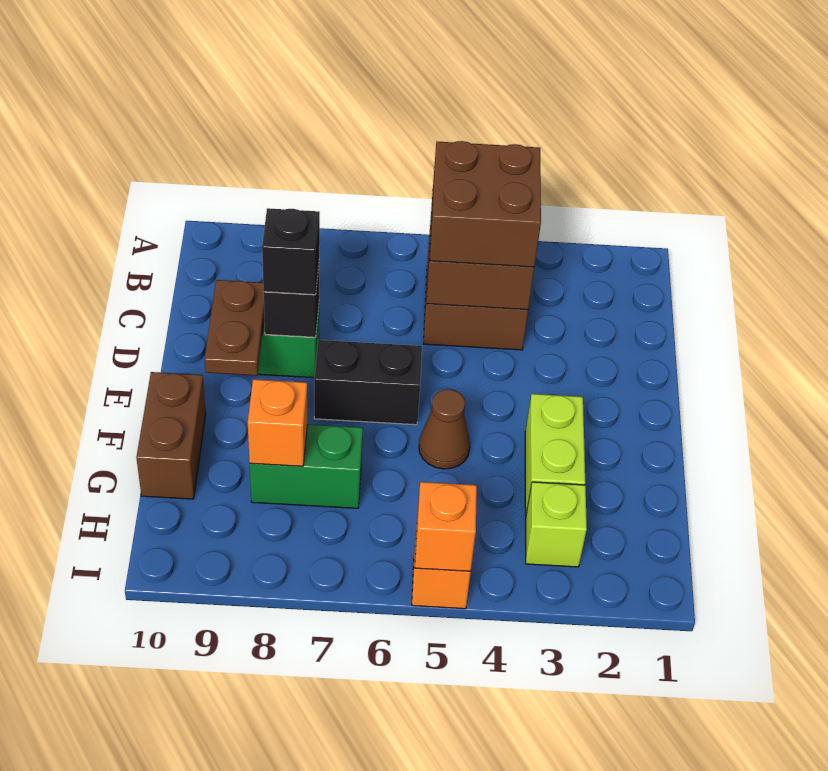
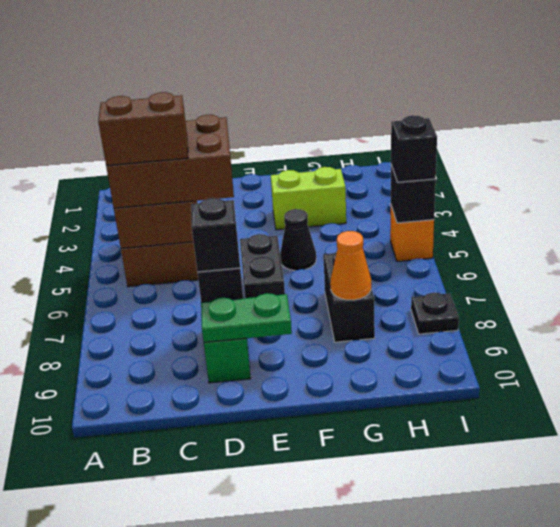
brown 2x2 brick [430,141,541,267] -> brown 2x3 brick [106,115,234,208]
brown 1x2 plate [205,280,264,376] -> green 1x2 plate [201,293,292,342]
brown 1x1 cone [419,389,470,469] -> black 1x1 cone [280,209,316,271]
brown 1x2 brick [136,372,206,499] -> brown 1x2 brick moved to [98,92,188,166]
green 1x2 brick [250,424,363,508] -> black 1x2 brick [323,252,375,342]
orange 1x1 brick [248,379,307,466] -> orange 1x1 cone [330,231,371,300]
lime 1x1 brick [526,482,587,567] -> none
orange 1x1 brick [415,482,477,572] -> black 1x1 brick [391,165,436,223]
none -> black 1x1 brick [391,115,437,182]
none -> black 1x1 plate [411,293,459,334]

